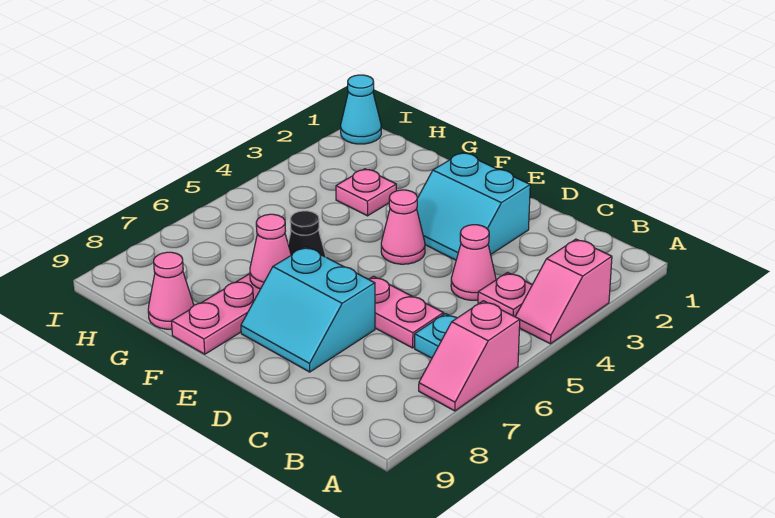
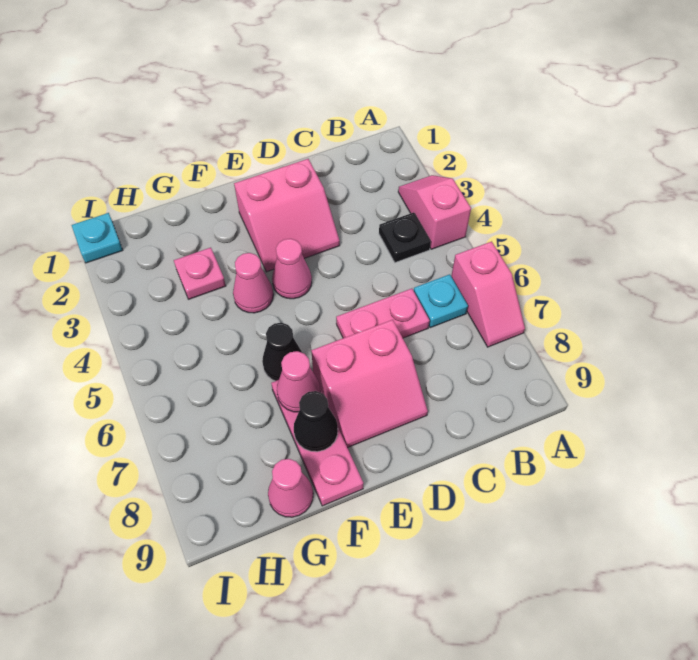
pink 1x2 slope [515,239,612,344] -> pink 1x2 slope turned to [398,175,471,249]
pink 1x1 plate [478,273,532,317] -> black 1x1 plate [379,212,431,263]
pink 1x1 cone [451,225,496,300] -> pink 1x1 cone moved to [233,253,273,313]
cyan 2x2 slope [417,153,530,260] -> pink 2x2 slope [234,159,340,272]
cyan 2x2 slope [241,247,375,372] -> pink 2x2 slope [311,320,428,448]
none -> black 1x1 cone [294,391,338,452]
cyan 1x1 cone [341,75,381,144] -> cyan 1x1 plate [72,213,123,263]

